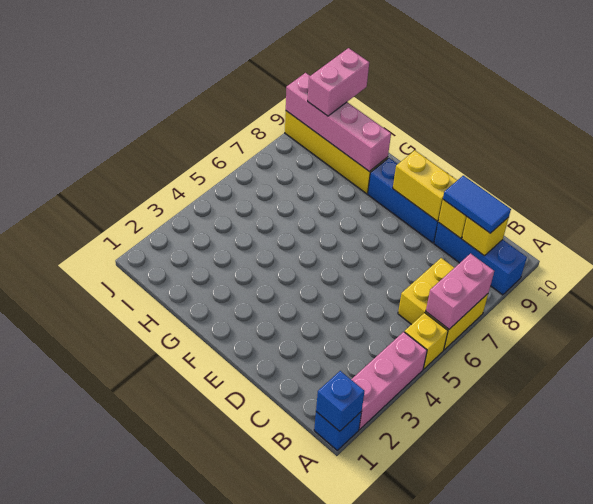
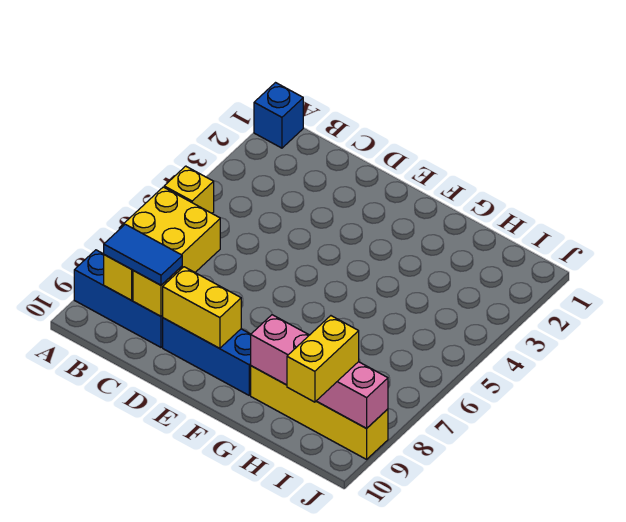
blue 1x1 brick [316,371,365,431] -> none
pink 1x3 brick [351,332,427,429] -> none
pink 1x2 brick [426,254,494,329] -> none
pink 1x2 brick [308,48,369,116] -> yellow 1x2 brick [287,316,359,402]

